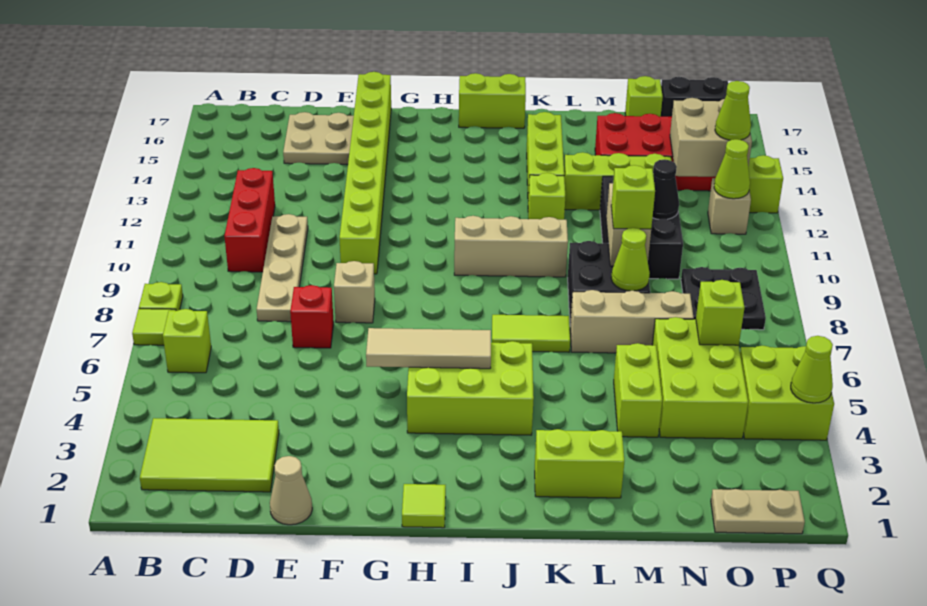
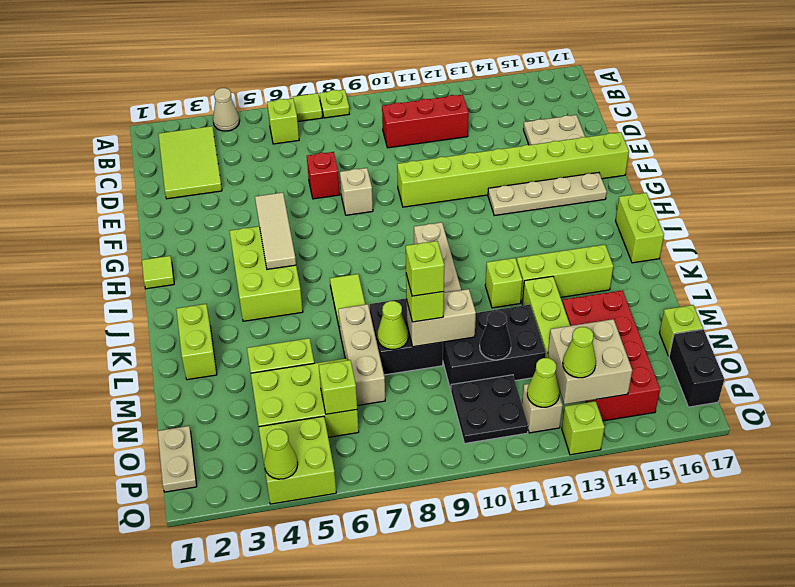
tan 1x4 plate [257,214,308,322] -> tan 1x4 plate moved to [488,172,607,216]
tan 1x1 cone [270,456,312,525] -> tan 1x1 cone moved to [213,88,240,131]
none -> lime 1x1 brick [406,241,444,296]
black 2x2 plate [681,267,766,330] -> black 2x2 plate moved to [451,375,528,443]

